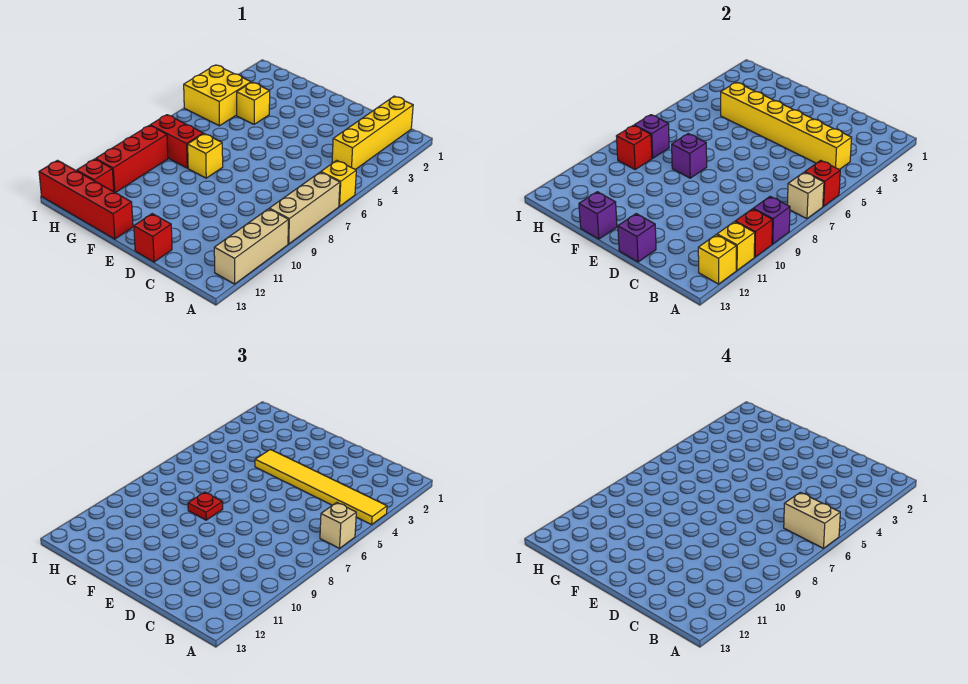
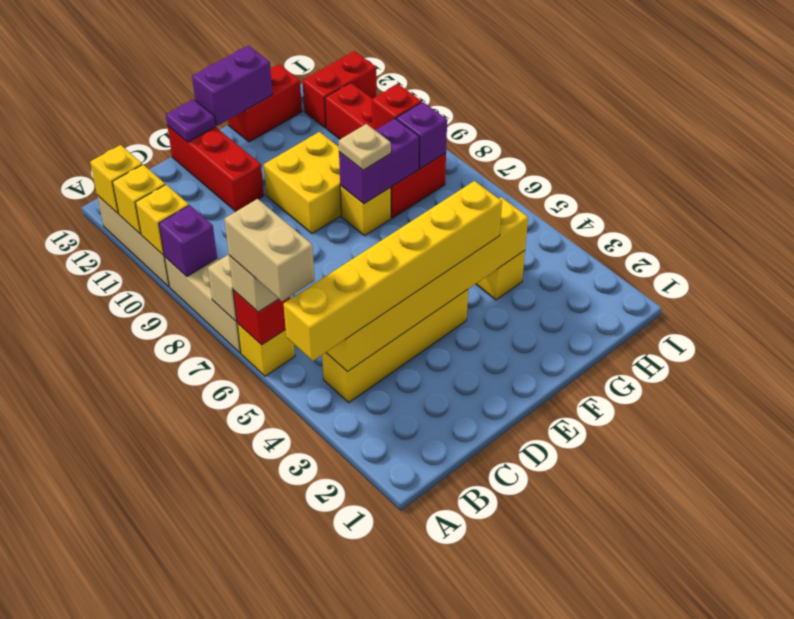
yellow 1x6 tile [255,449,387,525] -> yellow 1x6 brick [284,181,502,361]
tan 1x2 brick [784,492,840,548] -> tan 1x2 brick turned to [225,199,315,301]
red 1x1 brick [735,209,773,257] -> yellow 1x1 brick [135,185,189,255]
yellow 1x4 brick [332,96,413,170] -> yellow 1x4 brick turned to [322,290,468,402]
red 1x1 brick [134,214,172,262] -> red 1x3 brick [167,126,264,211]
purple 1x1 brick [618,214,656,262] -> purple 1x1 plate [166,99,216,142]
purple 1x1 brick [672,134,707,178] -> purple 1x2 brick [339,119,419,204]
red 1x1 plate [188,492,223,520] -> tan 1x1 plate [339,124,391,170]
red 1x4 brick [39,160,133,239] -> red 1x2 brick [228,64,302,142]
purple 1x1 brick [579,192,617,239] -> purple 1x2 brick [192,46,272,126]
yellow 2x2 brick [184,65,251,126] -> yellow 2x2 brick moved to [264,132,341,234]
red 1x1 brick [77,159,114,192] -> red 1x2 brick [302,51,376,128]

